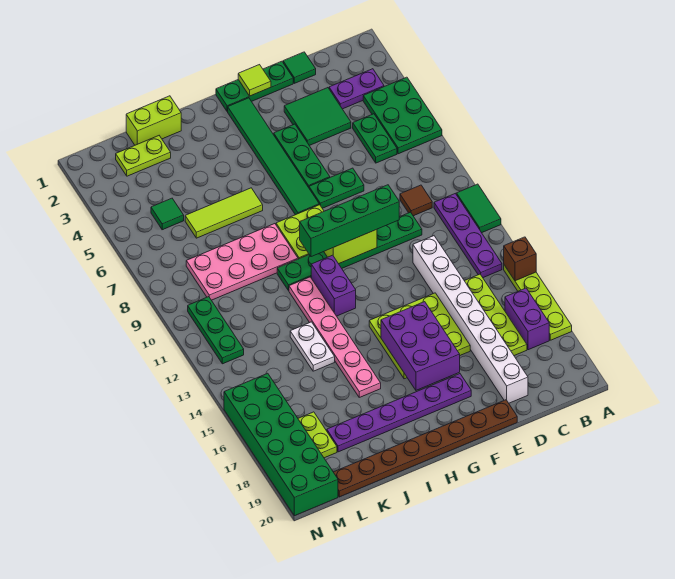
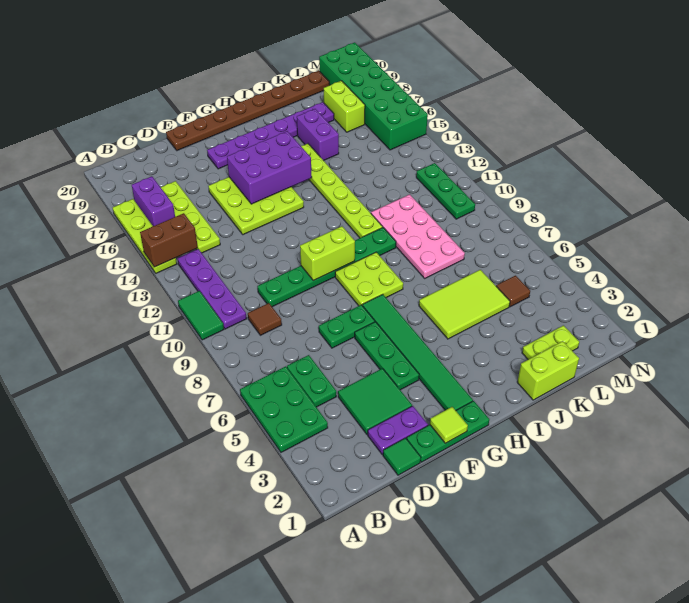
brown 1x1 brick [504,237,536,281] -> brown 1x2 brick [140,213,198,267]
purple 1x2 plate [329,69,384,109] -> purple 1x2 plate moved to [368,406,428,455]
white 1x8 brick [413,236,528,403] -> none
green 1x4 brick [300,185,399,257] -> none
purple 2x3 brick [381,302,460,390] -> purple 2x3 brick turned to [227,131,312,204]
purple 1x2 brick [311,255,356,316] -> purple 1x2 brick moved to [297,109,339,161]
lime 1x3 tile [185,188,263,238] -> lime 2x3 tile [419,270,510,339]
pink 2x4 plate [186,224,298,300] -> pink 2x4 plate turned to [371,194,465,278]
pink 1x6 plate [289,277,381,397] -> lime 1x6 plate [301,144,383,238]
white 1x2 plate [290,322,335,371] -> none
green 1x1 tile [151,198,184,230] -> brown 1x1 tile [496,276,530,307]
lime 1x2 plate [298,412,337,458] -> lime 1x2 brick [324,81,365,132]

